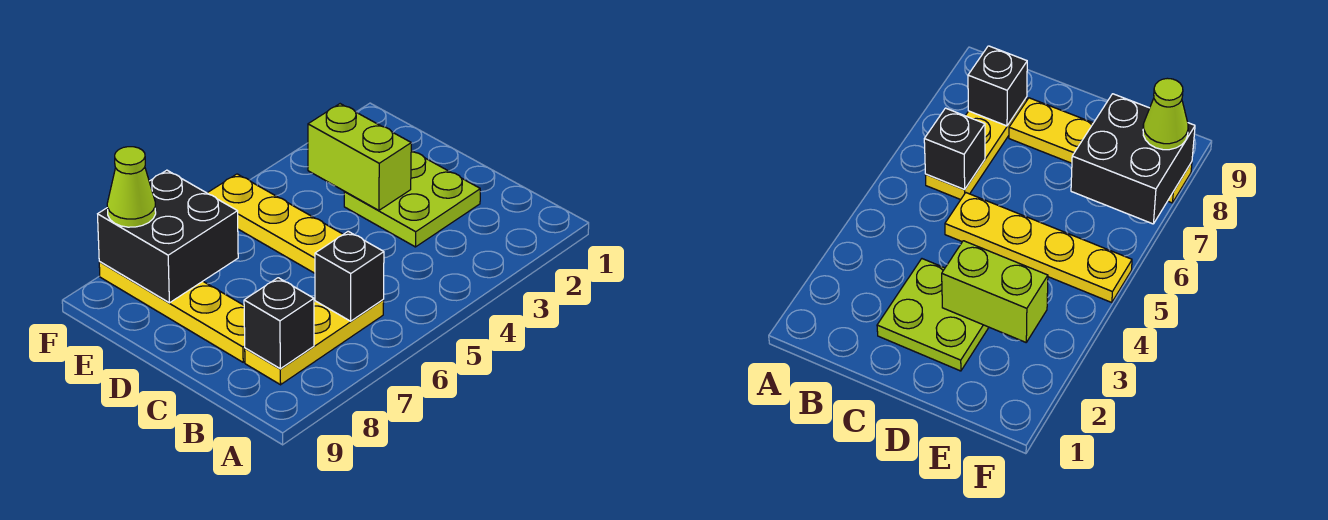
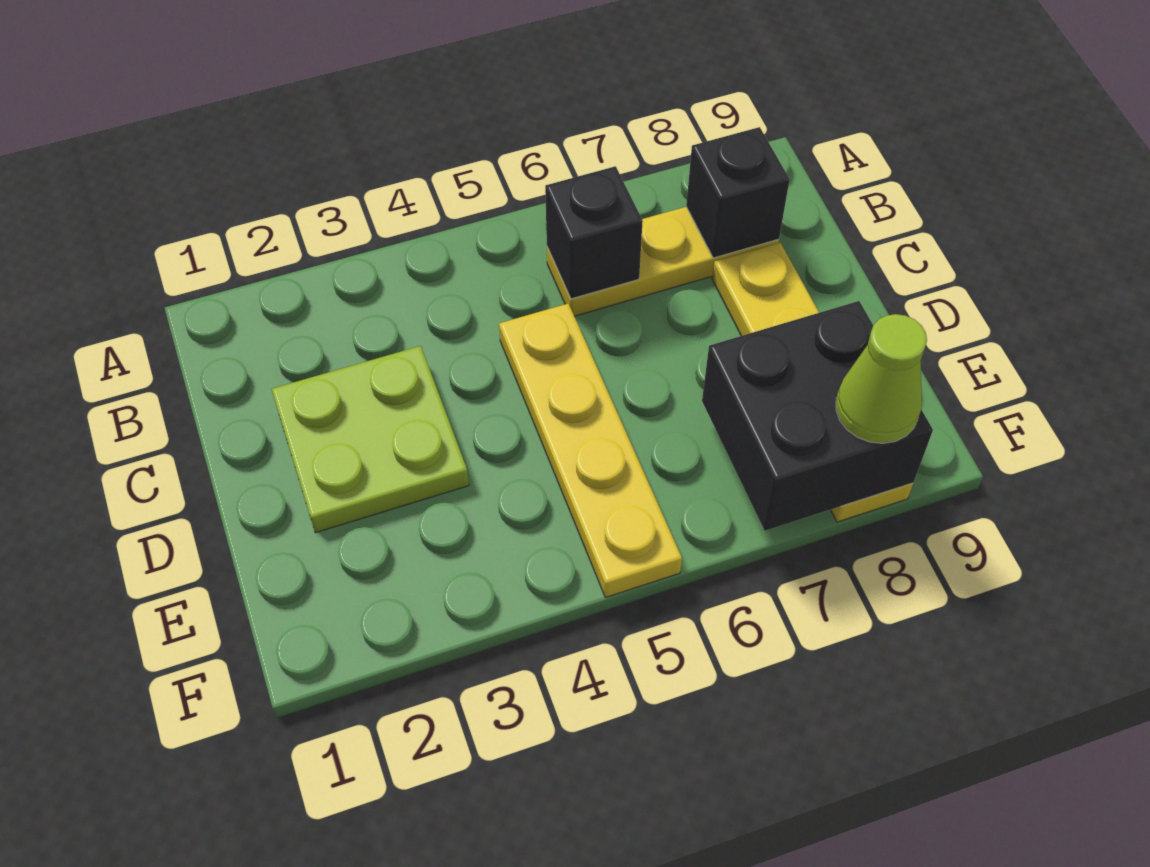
lime 1x2 brick [308,104,411,210] -> none

